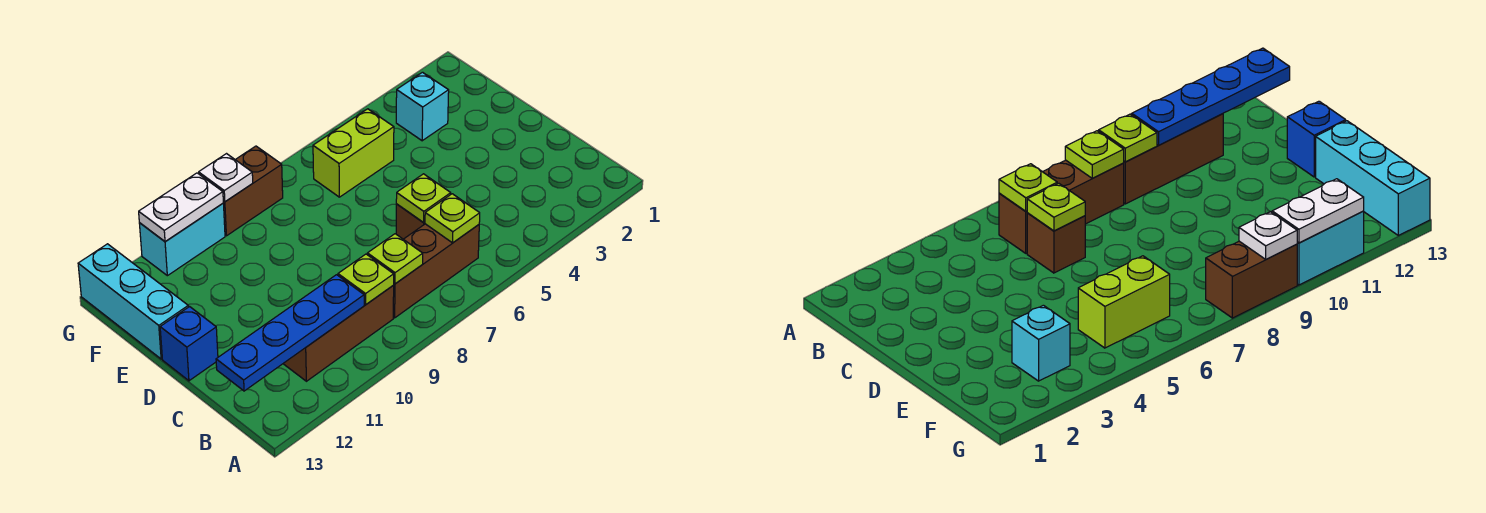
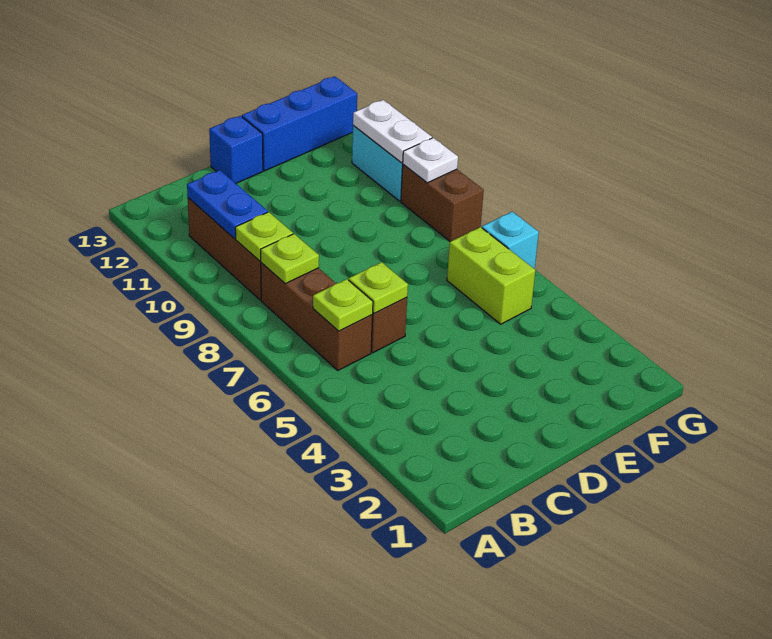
blue 1x4 plate [216,275,364,391] -> blue 1x2 plate [187,170,268,238]
cyan 1x3 brick [78,244,188,359] -> blue 1x3 brick [242,76,357,171]
cyan 1x1 brick [396,72,449,141] -> cyan 1x1 brick moved to [482,212,539,269]

